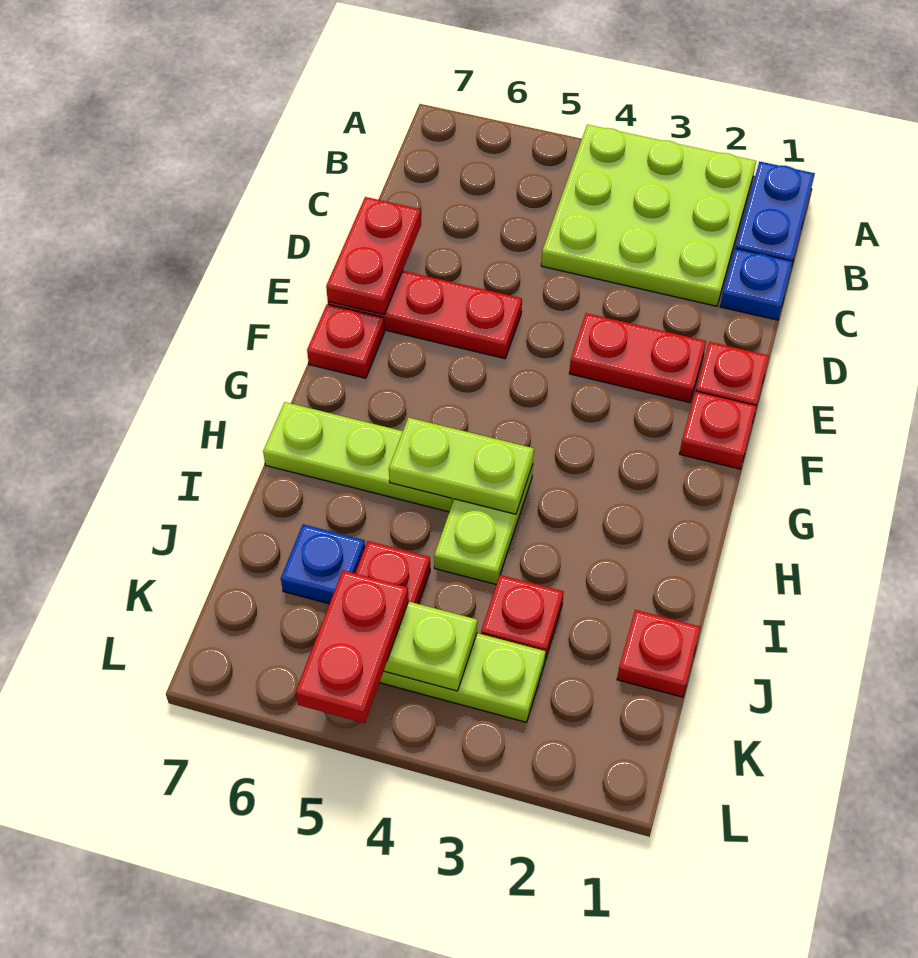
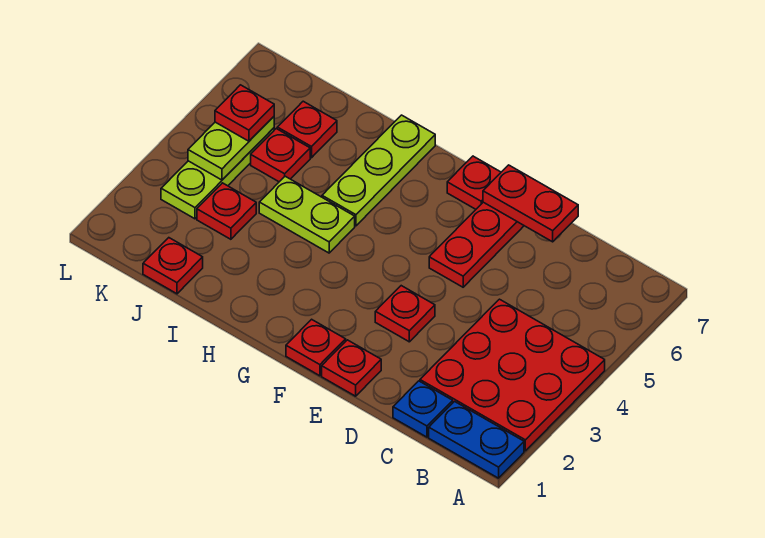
lime 3x3 plate [541,125,756,306] -> red 3x3 plate [420,299,605,451]
red 1x2 plate [569,313,706,402] -> red 1x1 plate [375,286,435,342]
lime 1x2 plate [389,417,534,514] -> none
blue 1x1 plate [281,524,365,604] -> red 1x1 plate [277,101,337,158]
red 1x2 plate [296,570,409,723] -> red 1x1 plate [215,85,274,141]

